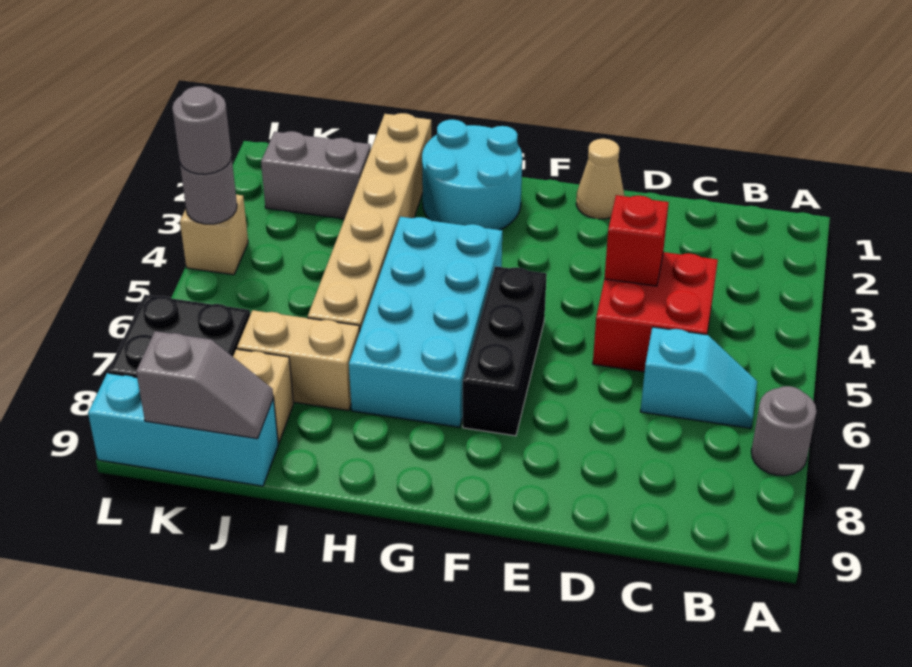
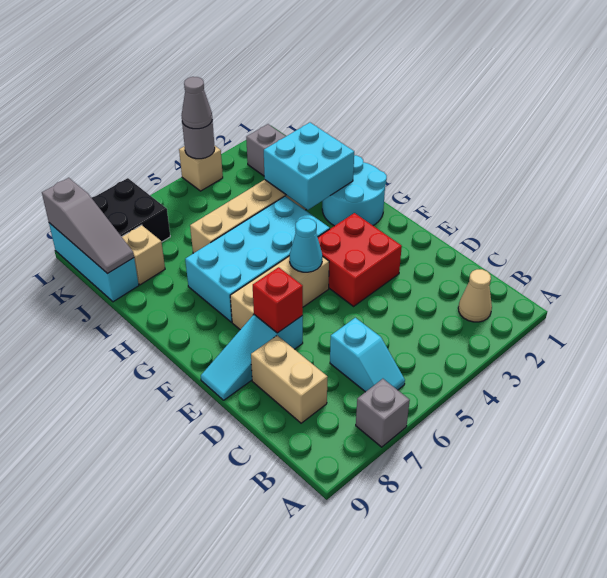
grey 1x1 round brick [751,386,816,476] -> grey 1x1 brick [356,379,410,447]
red 2x2 brick [593,252,718,372] -> red 2x2 brick moved to [318,213,402,306]
red 1x1 brick [604,195,669,286] -> red 1x1 brick moved to [253,267,303,333]
tan 1x1 cone [576,139,624,219] -> tan 1x1 cone moved to [458,269,492,322]
none -> cyan 1x3 slope [201,315,303,400]
black 1x3 brick [463,266,547,436] -> tan 1x3 brick [230,256,329,330]
none -> cyan 1x1 cone [290,218,322,272]
none -> cyan 2x2 brick [264,123,354,210]
tan 1x2 brick [237,310,360,411] -> tan 1x2 brick moved to [251,336,327,423]
grey 1x2 slope [136,331,273,439] -> grey 1x3 slope [42,178,134,273]
grey 1x1 round brick [172,86,232,174] -> grey 1x1 cone [181,77,212,129]

